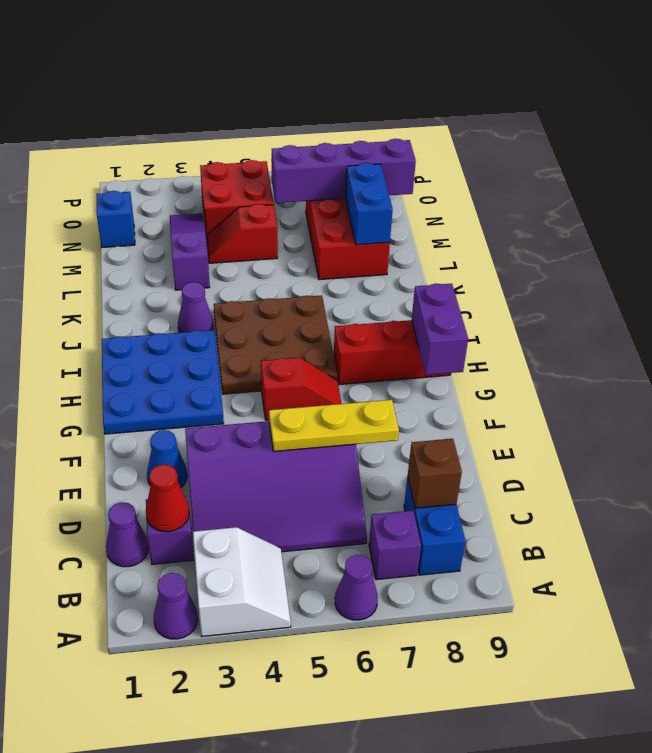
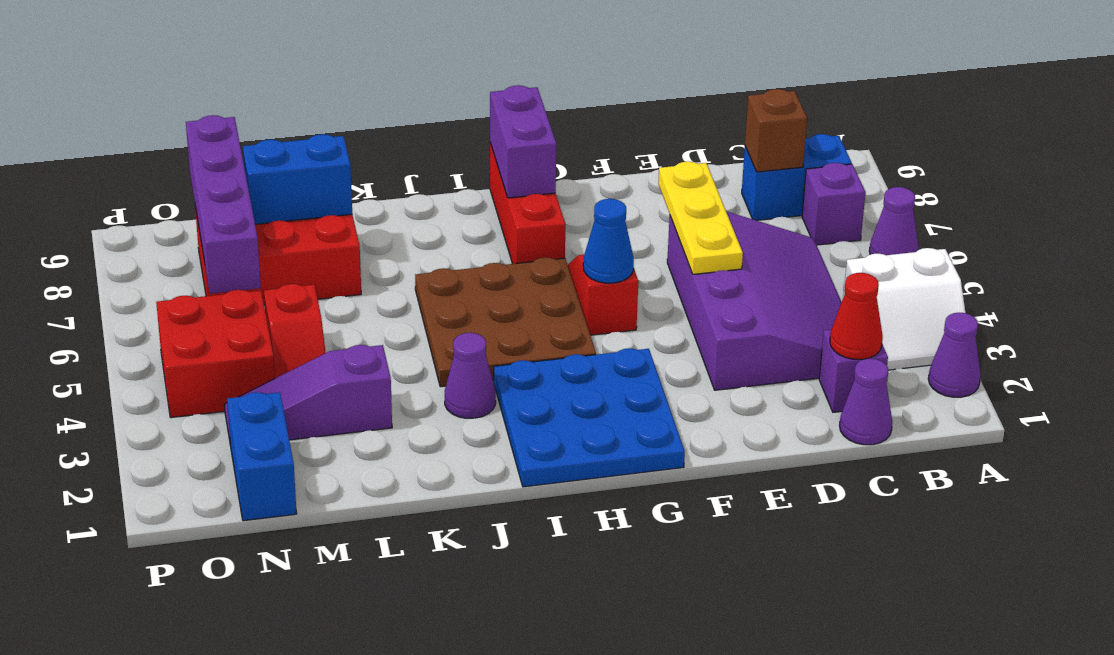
white 2x2 slope [193,527,291,636] -> white 2x2 slope turned to [843,248,965,370]
blue 1x1 cone [147,430,187,487] -> blue 1x1 cone moved to [583,199,634,283]
purple 1x2 brick [412,284,468,375] -> purple 1x2 brick turned to [490,85,556,198]
blue 1x1 brick [97,191,135,248] -> blue 1x2 brick [227,392,297,521]

